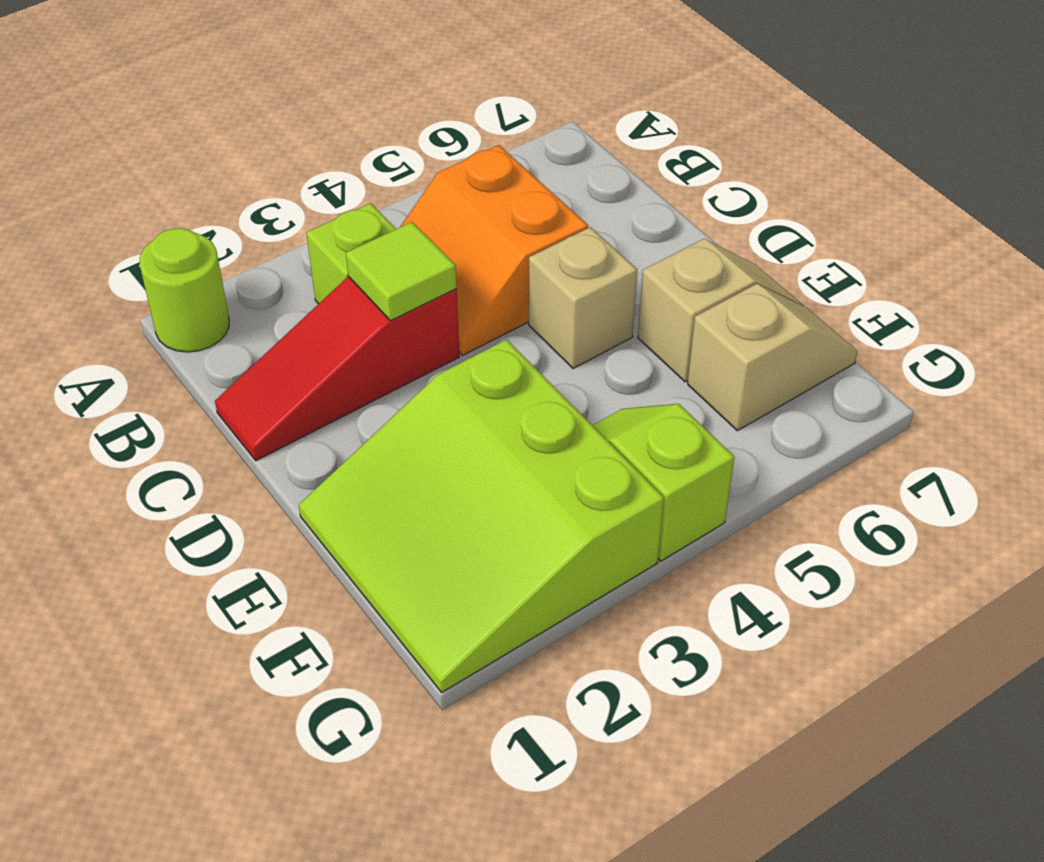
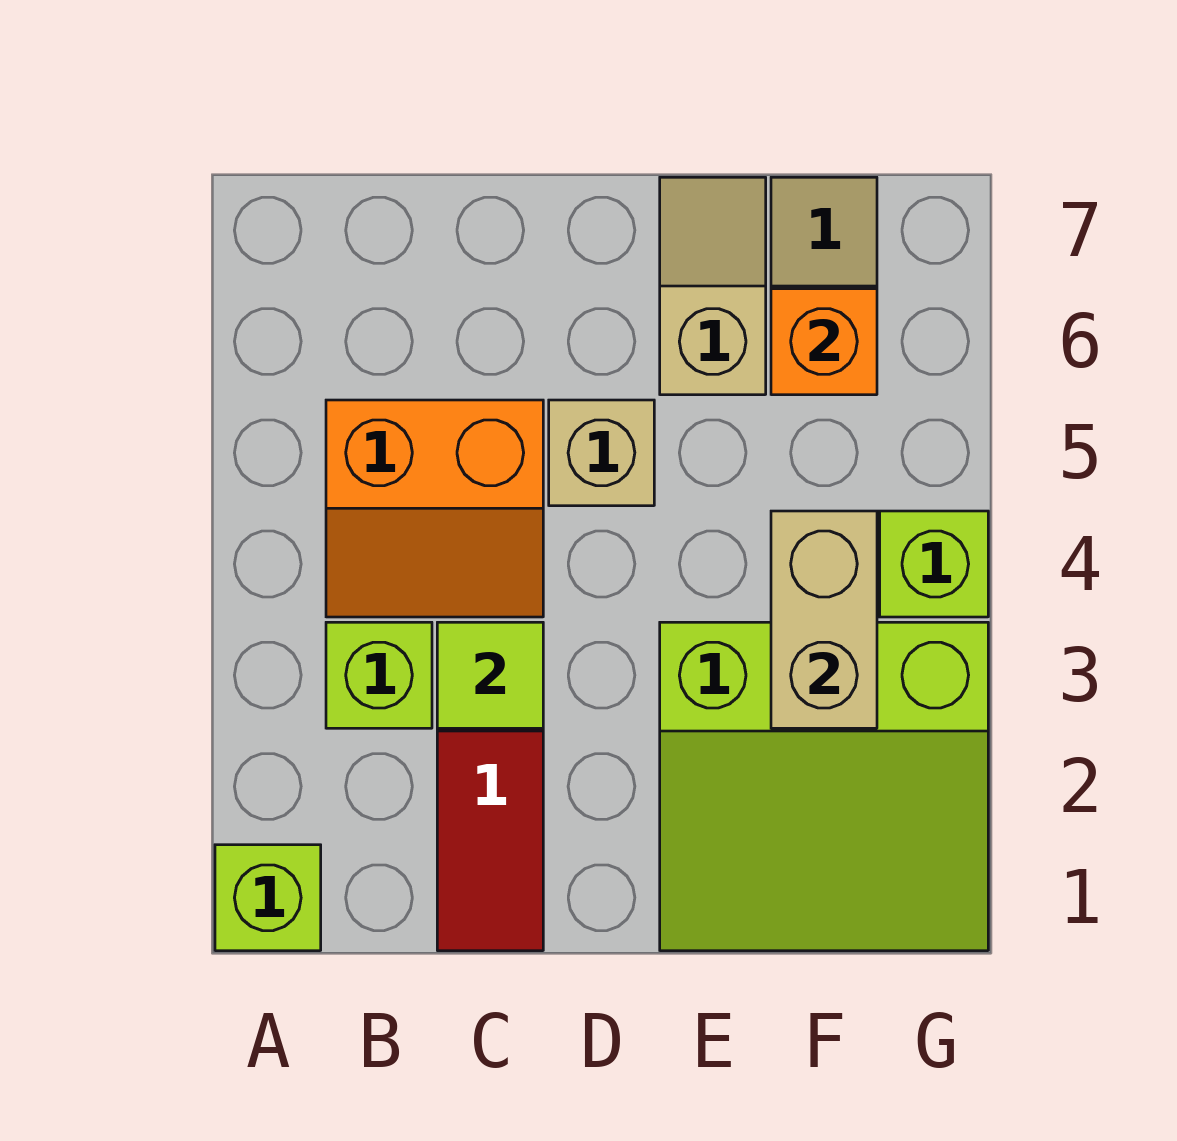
lime 1x1 round brick [140,228,229,352] -> lime 1x1 brick [215,845,321,951]
none -> tan 1x2 brick [771,511,877,728]
none -> orange 1x1 brick [771,289,877,395]

